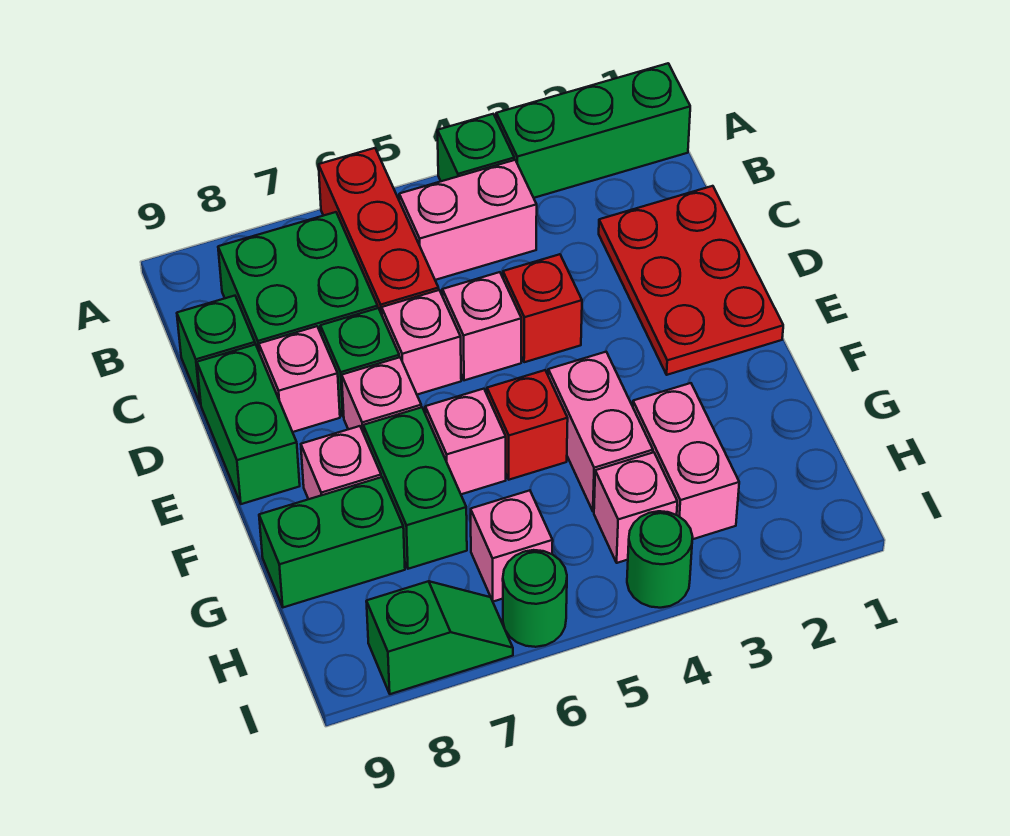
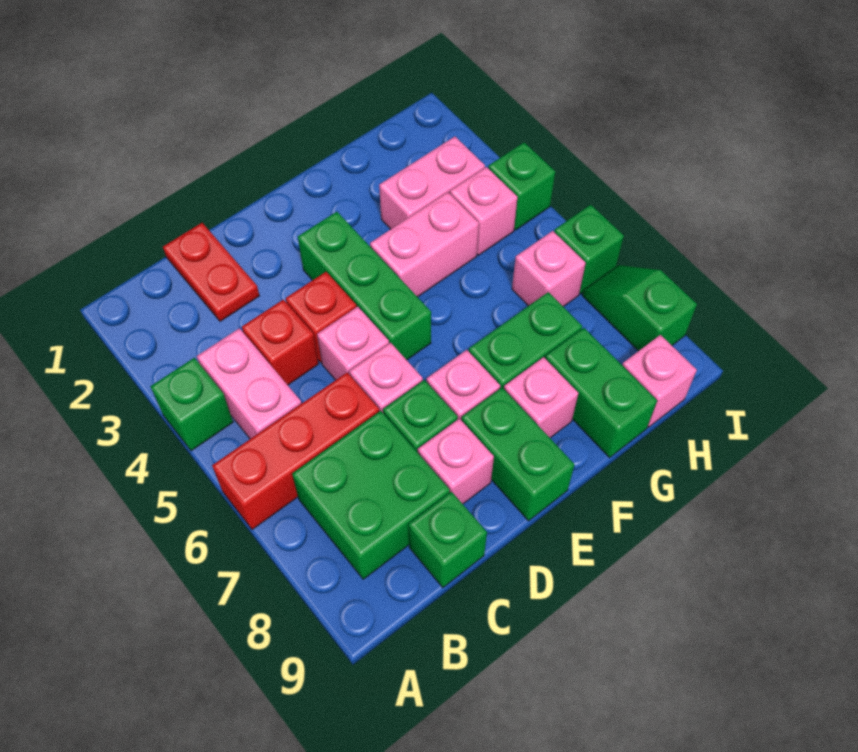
green 1x3 brick [496,63,690,198] -> green 1x3 brick moved to [298,212,431,360]
red 2x3 plate [599,186,783,375] -> red 1x2 plate [163,223,259,321]
green 1x2 brick [197,344,300,504] -> green 1x2 brick turned to [461,388,574,521]
red 1x1 brick [487,370,568,480] -> red 1x1 brick moved to [242,300,318,385]
pink 1x1 brick [425,389,506,494] -> pink 1x1 brick moved to [622,335,697,427]
green 1x1 round brick [627,511,693,608] -> green 1x1 brick [488,142,555,230]
green 1x1 round brick [503,550,567,647] -> green 1x1 brick [554,205,624,294]

